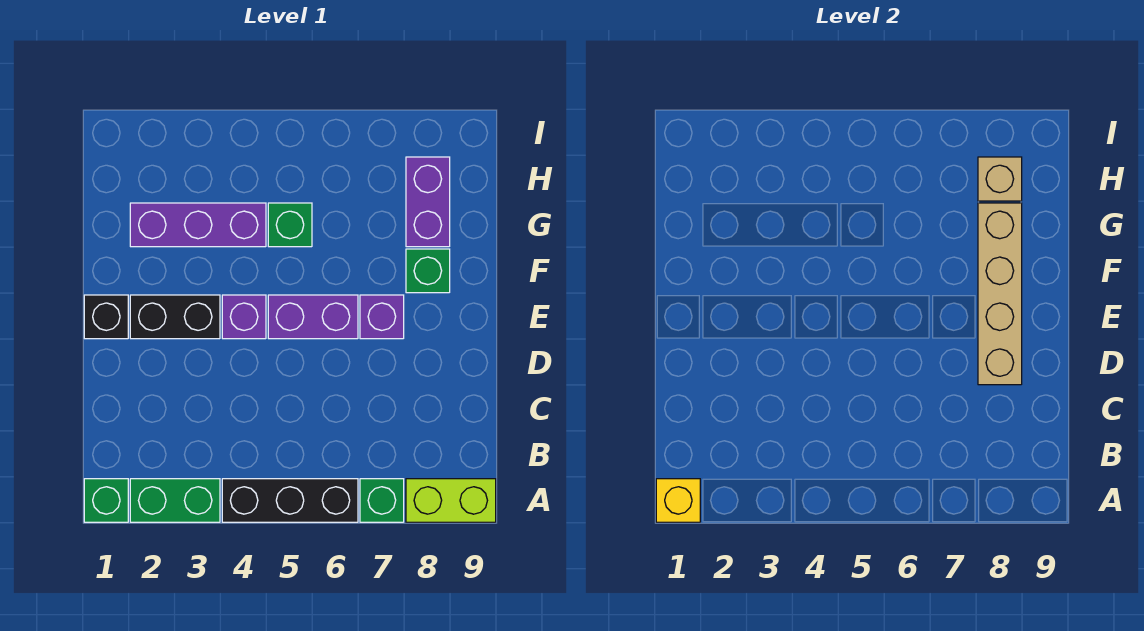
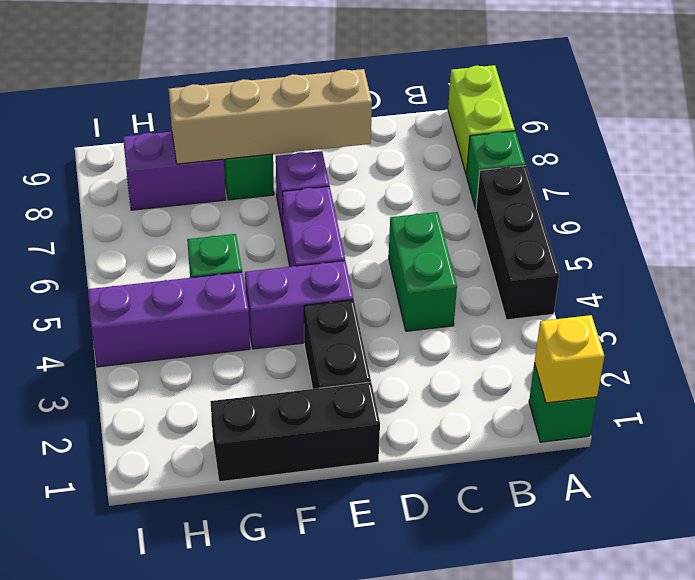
green 1x2 brick [130,479,220,522] -> green 1x2 brick moved to [389,212,457,331]
black 1x1 brick [84,295,128,339] -> black 1x3 brick [210,382,380,482]
purple 1x1 brick [222,295,266,339] -> purple 1x2 brick [245,261,353,349]
purple 1x3 brick [130,203,266,247] -> purple 1x3 brick turned to [88,272,250,367]
tan 1x1 brick [978,157,1022,201] -> none

